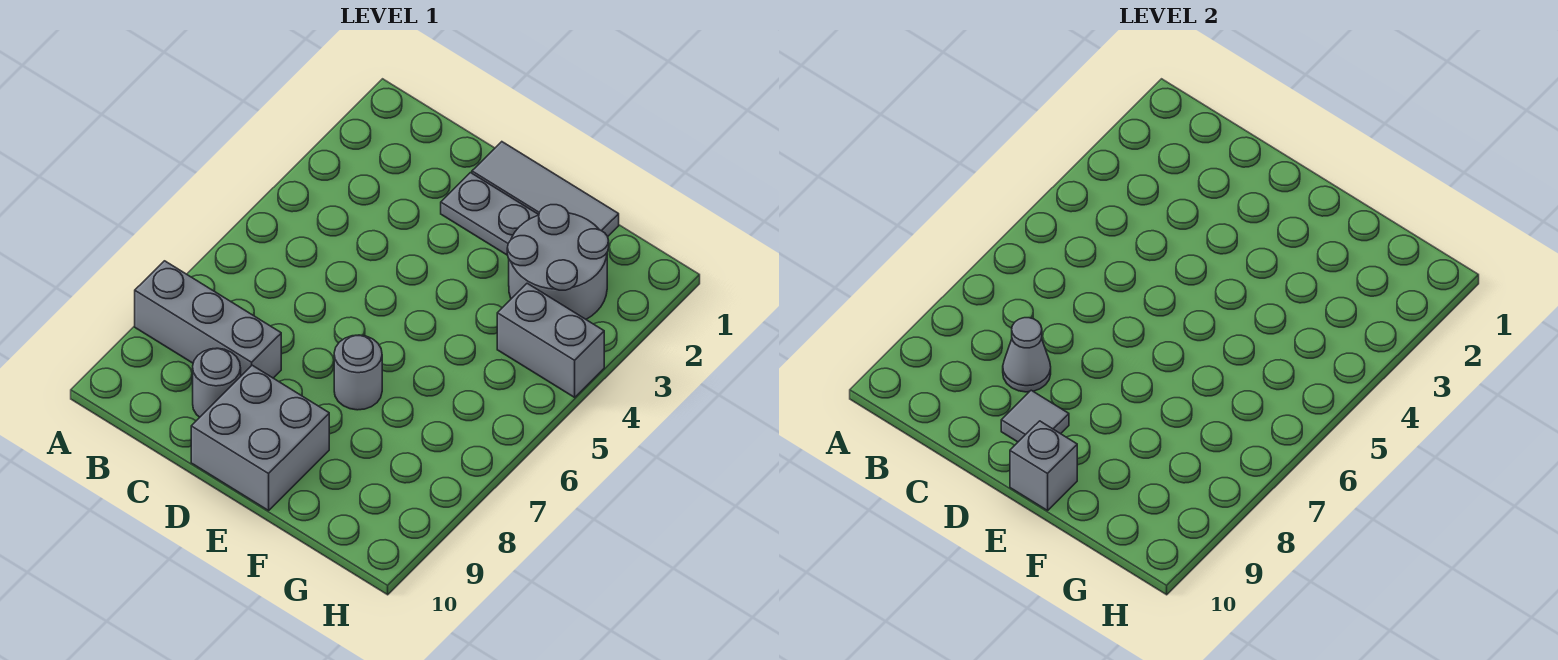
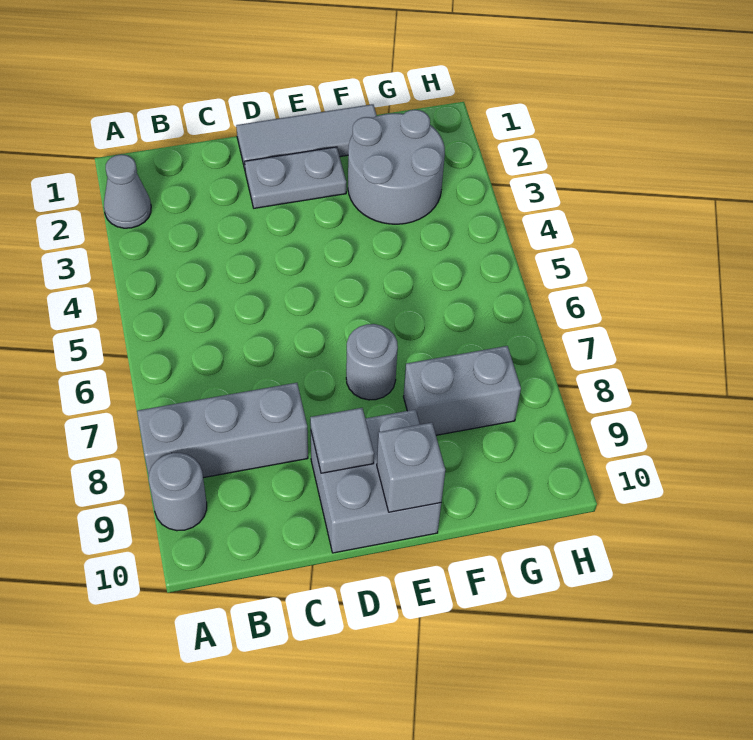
grey 1x1 cone [1003,318,1051,392] -> grey 1x1 cone moved to [104,154,151,228]
grey 1x1 round brick [193,348,241,417] -> grey 1x1 round brick moved to [149,453,207,531]
grey 1x2 brick [497,283,604,397] -> grey 1x2 brick moved to [404,346,521,435]

